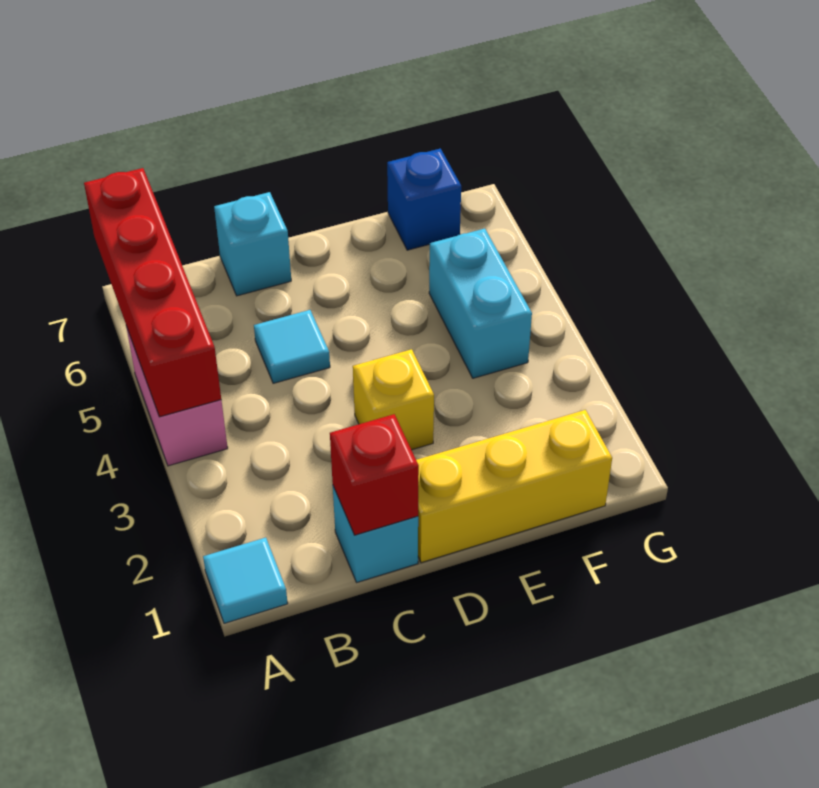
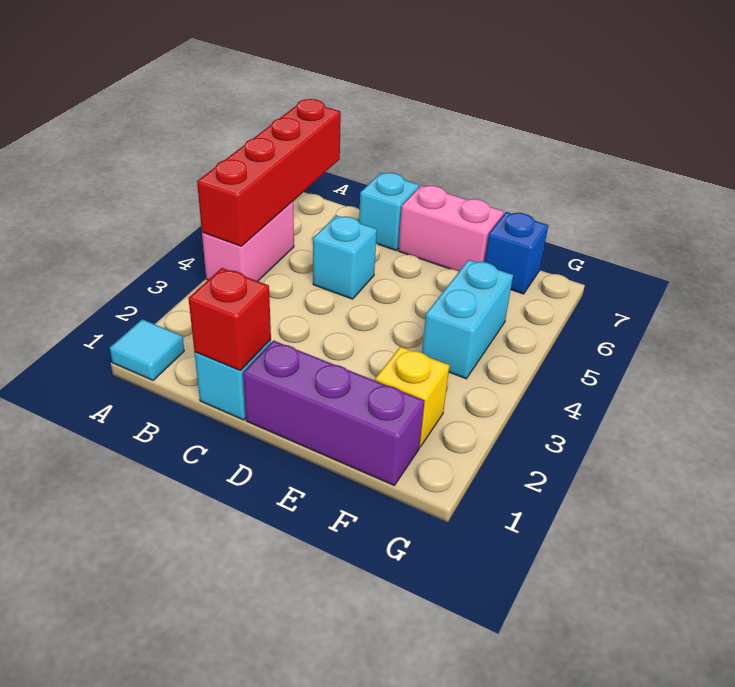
cyan 1x1 tile [254,310,330,383] -> cyan 1x1 brick [313,215,377,299]
yellow 1x3 brick [416,410,612,563] -> purple 1x3 brick [243,341,425,485]
yellow 1x1 brick [353,349,434,450] -> yellow 1x1 brick moved to [375,347,450,447]
none -> pink 1x2 brick [398,185,504,271]

